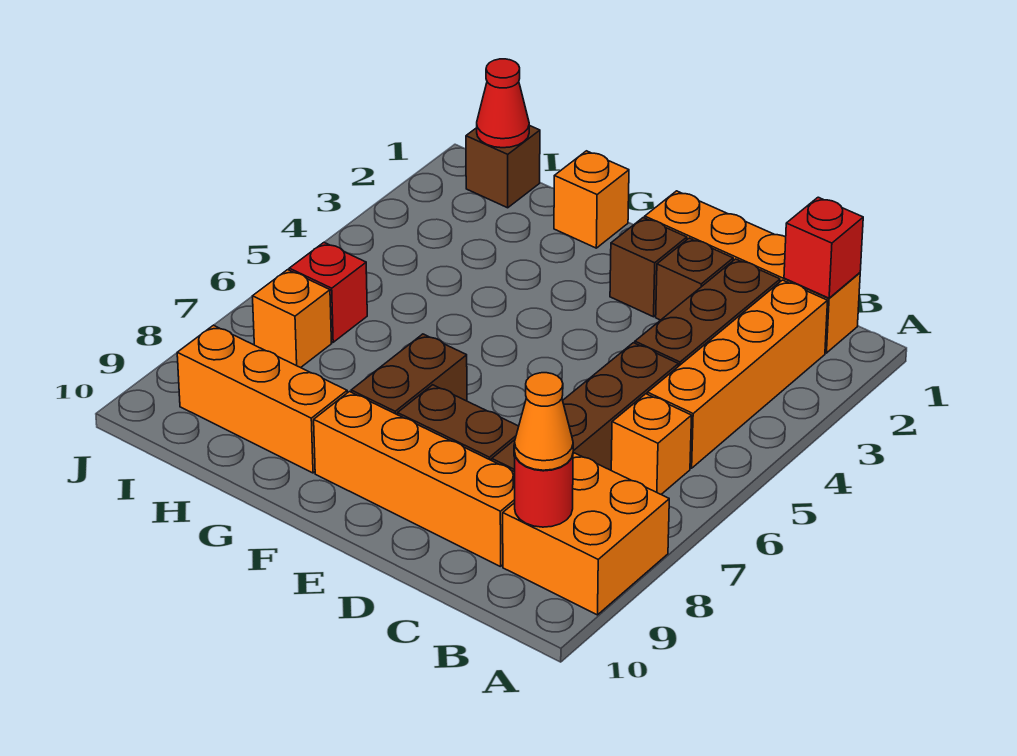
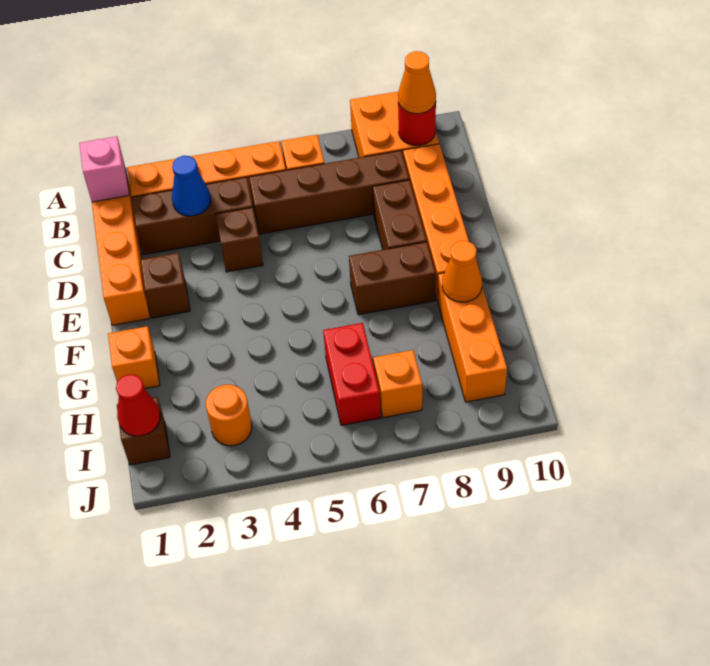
red 1x1 brick [784,197,863,298] -> pink 1x1 brick [79,136,129,202]
none -> blue 1x1 cone [172,156,211,216]
brown 1x1 brick [656,238,733,320] -> brown 1x1 brick moved to [216,207,263,272]
none -> orange 1x1 cone [442,241,482,302]
none -> orange 1x1 round brick [206,385,252,446]
red 1x1 brick [289,243,367,342] -> red 1x2 brick [323,323,381,425]

